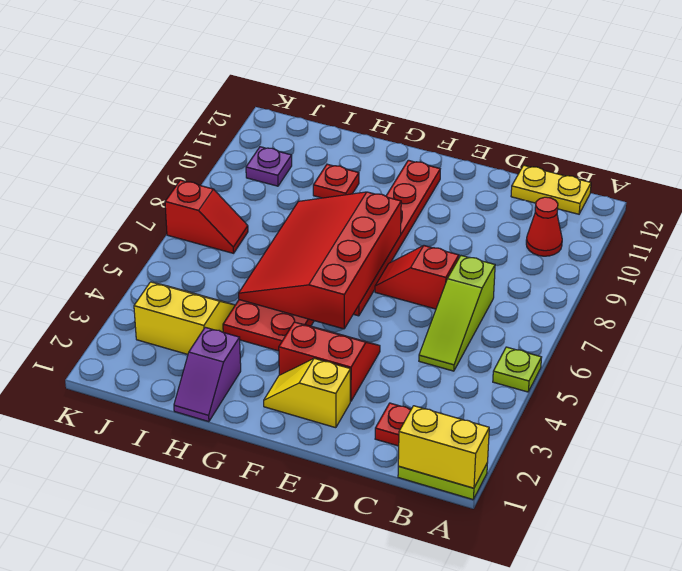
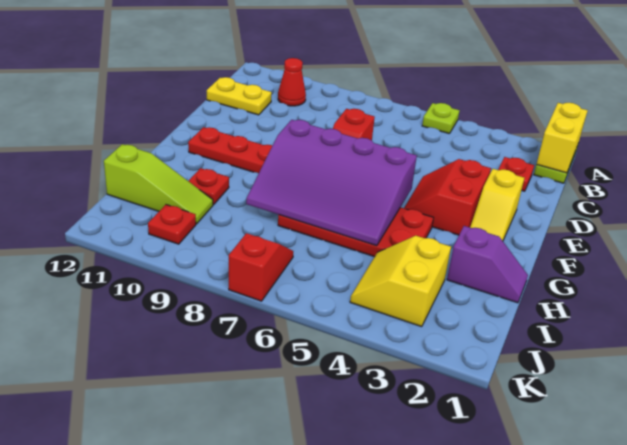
yellow 1x2 plate [511,165,591,214] -> yellow 1x2 plate turned to [207,77,272,115]
lime 1x3 slope [419,256,495,371] -> lime 1x3 slope moved to [104,144,213,224]
red 3x4 slope [239,192,401,329] -> purple 3x4 slope [246,120,417,246]
purple 1x1 plate [246,147,292,186] -> red 1x1 plate [148,205,196,244]

